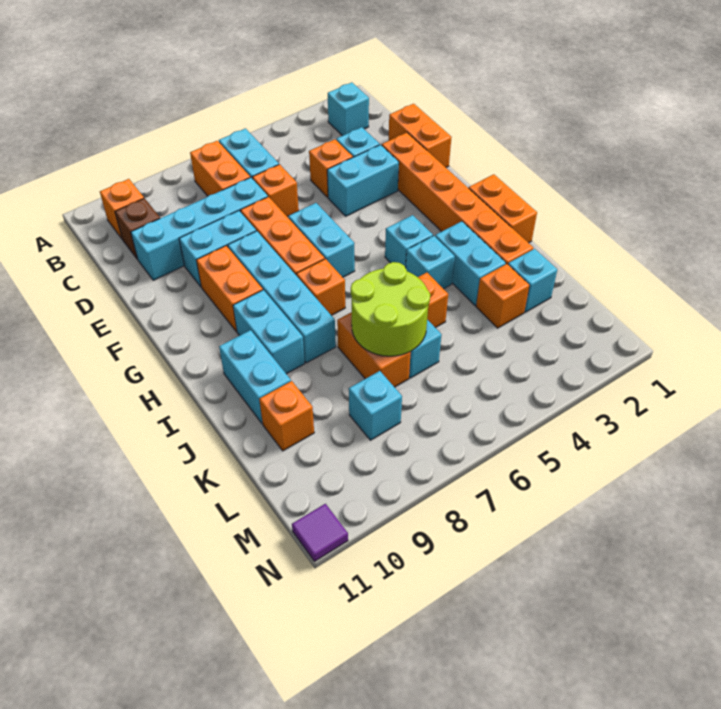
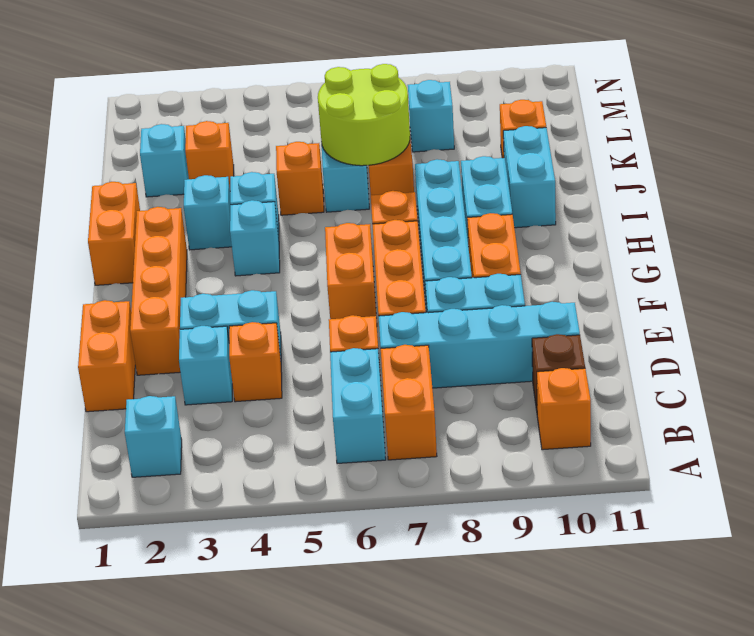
orange 1x6 brick [382,133,533,264] -> orange 1x4 brick [130,207,187,375]
cyan 1x2 brick [288,203,355,277] -> orange 1x2 brick [325,223,377,322]
cyan 1x2 brick [435,221,506,305] -> cyan 1x1 brick [184,175,232,250]
purple 1x1 tile [292,504,348,562] -> none

